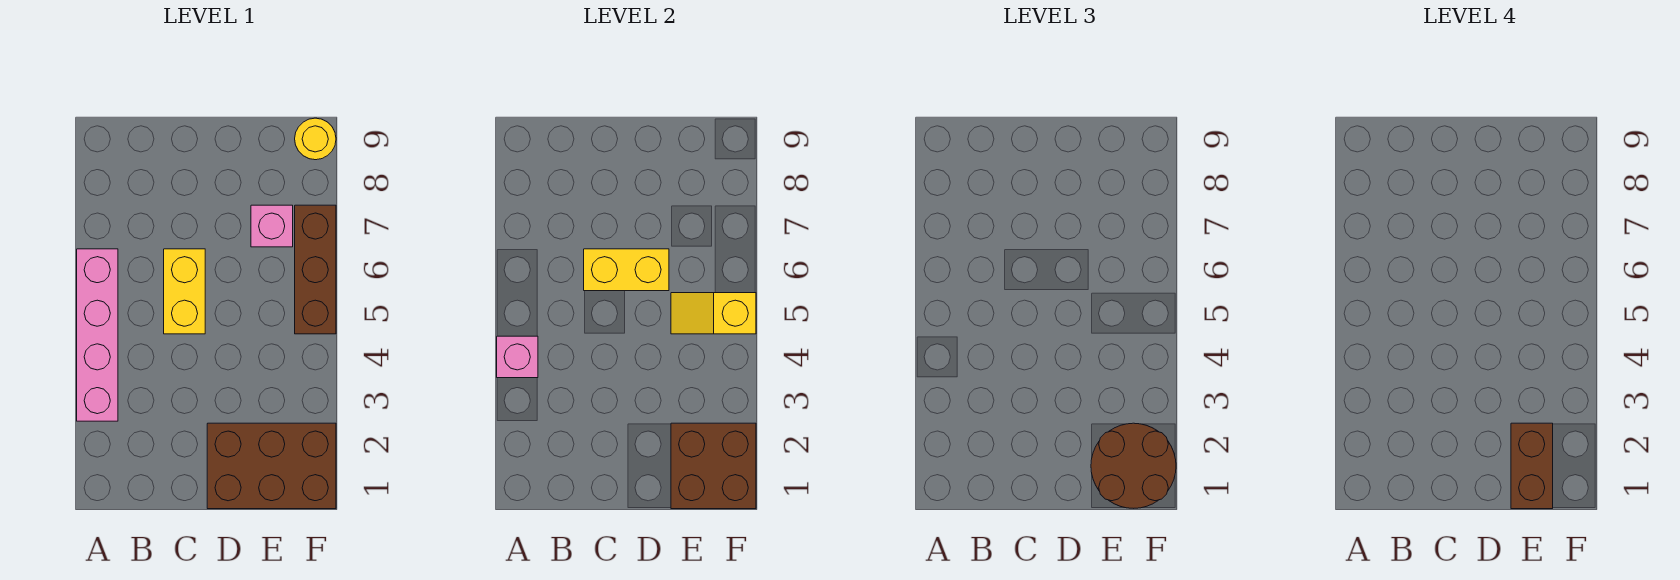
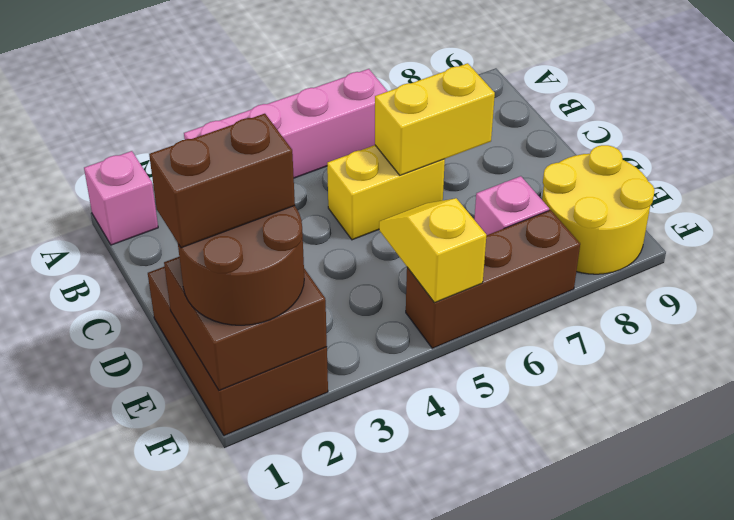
pink 1x1 brick [497,336,538,378] -> pink 1x1 brick moved to [84,151,158,245]
yellow 1x2 brick [584,249,669,291] -> yellow 1x2 brick turned to [375,63,495,175]
yellow 1x1 round brick [295,118,336,160] -> yellow 2x2 round brick [542,145,655,274]

